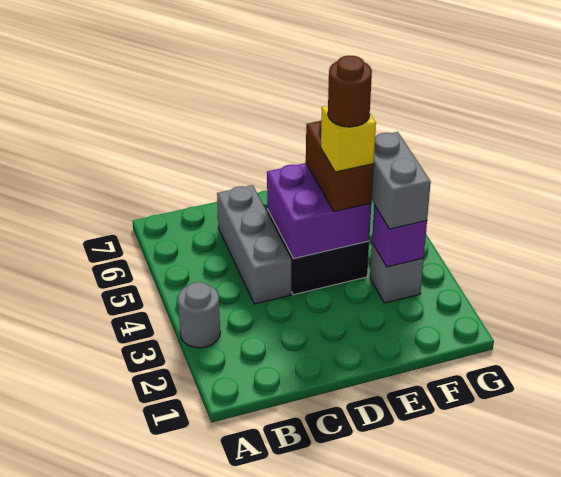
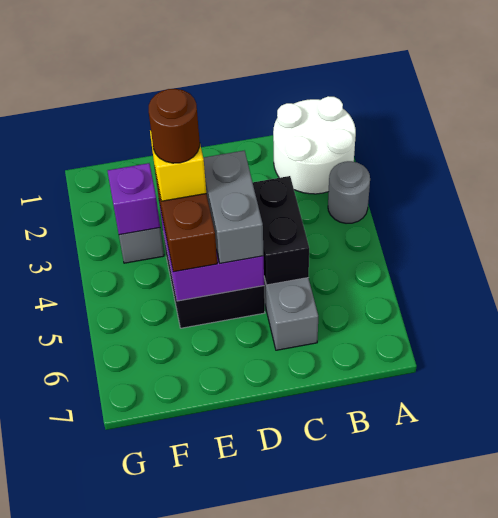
none -> white 2x2 round brick [273,96,356,194]
none -> black 1x2 brick [253,176,309,285]
grey 1x2 brick [372,132,431,229] -> grey 1x2 brick moved to [203,151,264,263]

